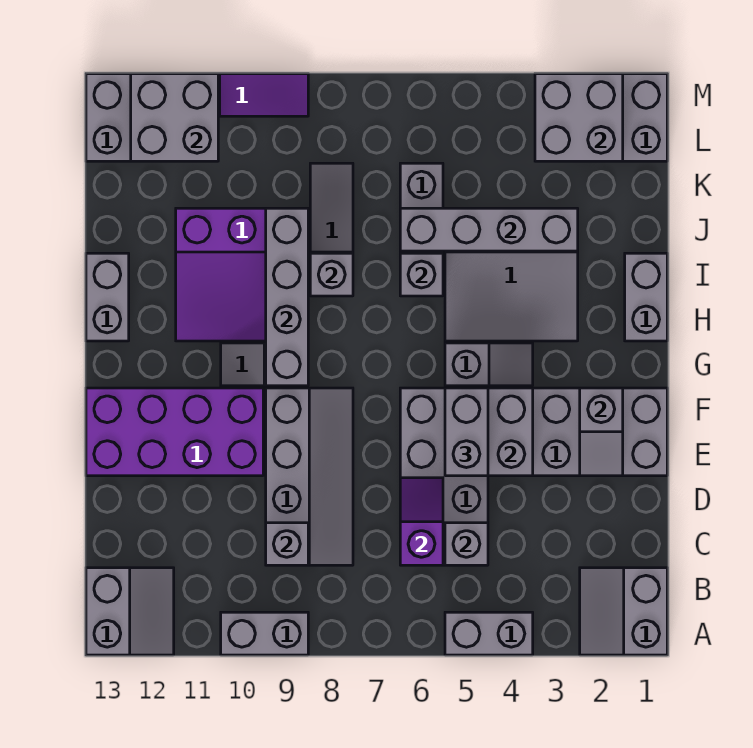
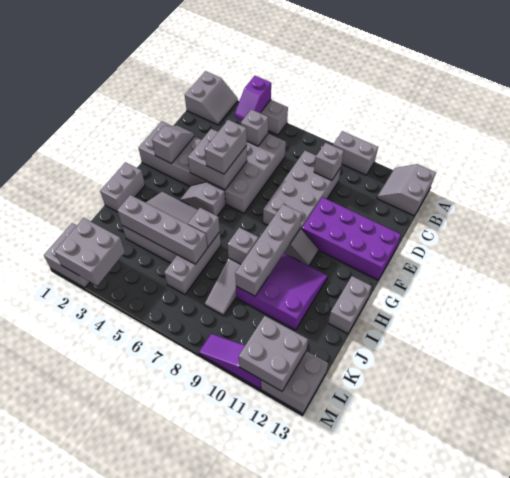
purple 1x2 slope [400,478,443,565] -> purple 1x2 slope moved to [235,76,271,120]
grey 2x4 slope [266,388,353,565] -> grey 2x4 brick [263,151,341,229]

